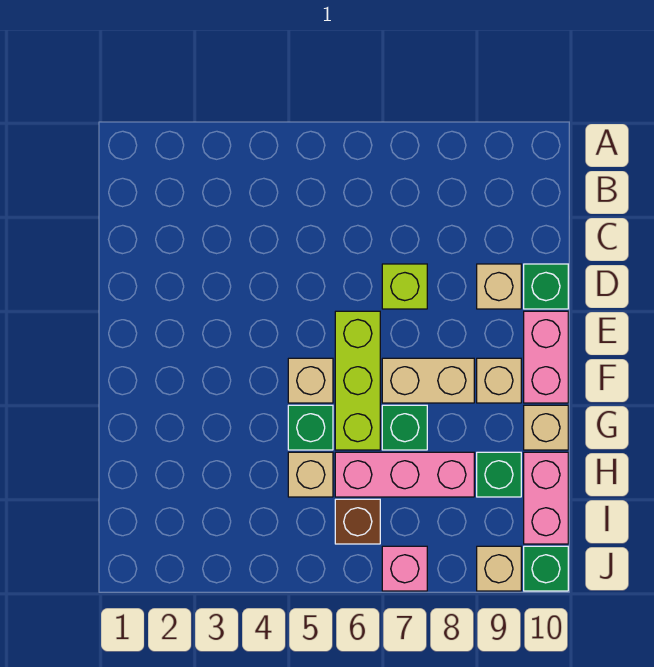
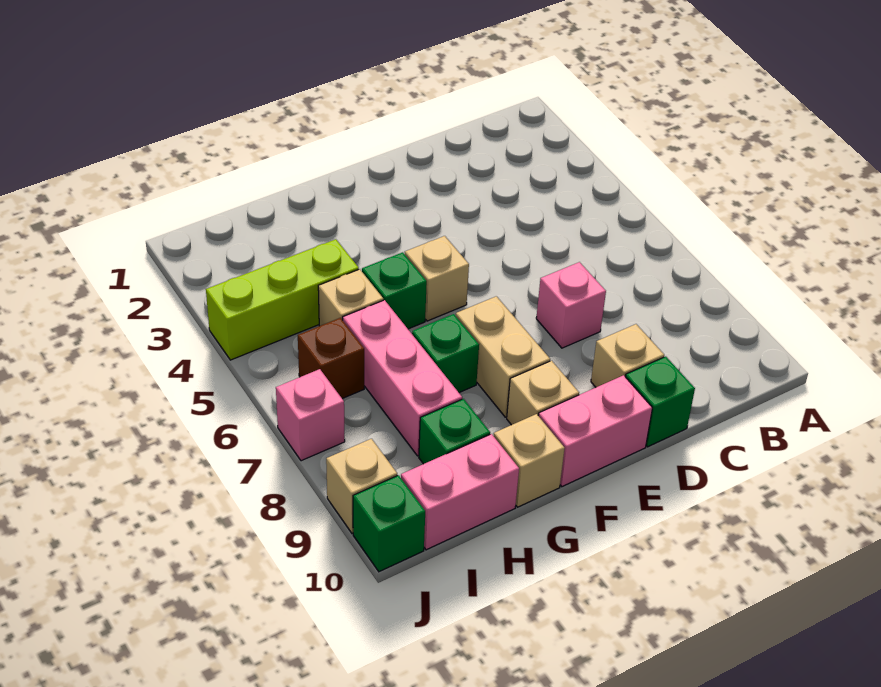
lime 1x1 brick [382,264,427,309] -> pink 1x1 brick [536,262,606,348]
lime 1x3 brick [335,311,380,450] -> lime 1x3 brick moved to [206,239,359,360]

